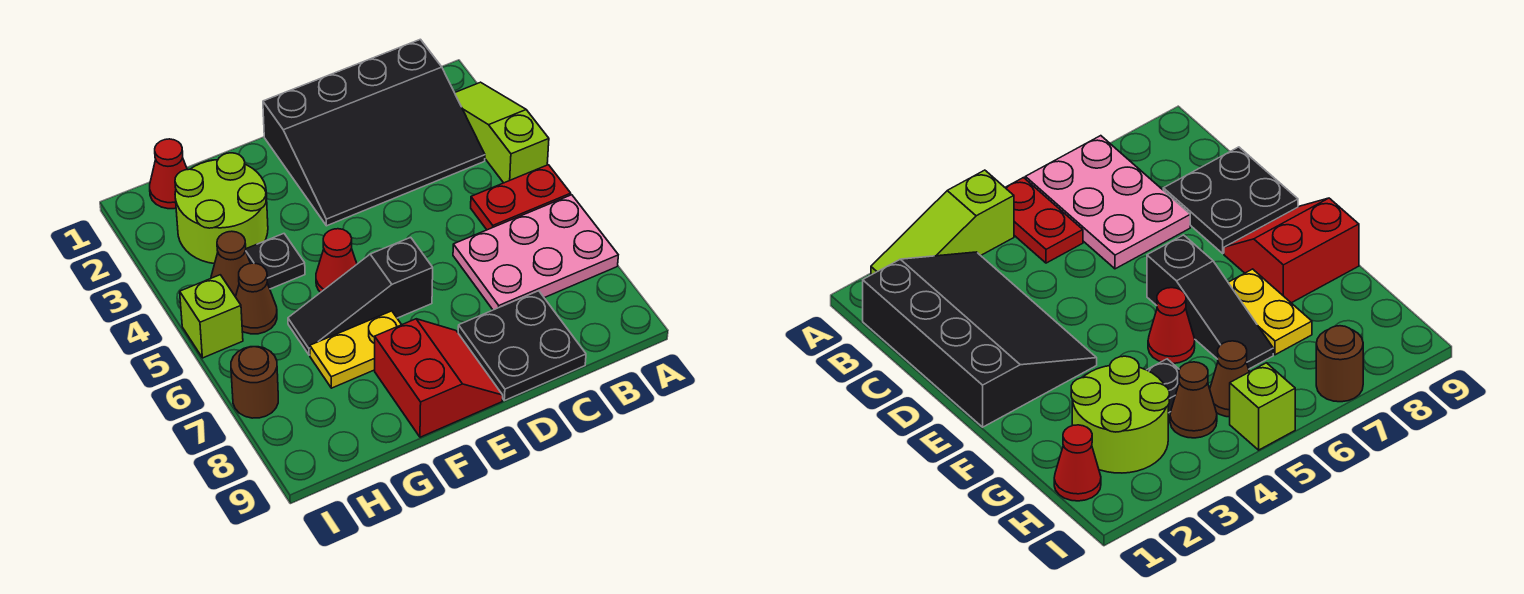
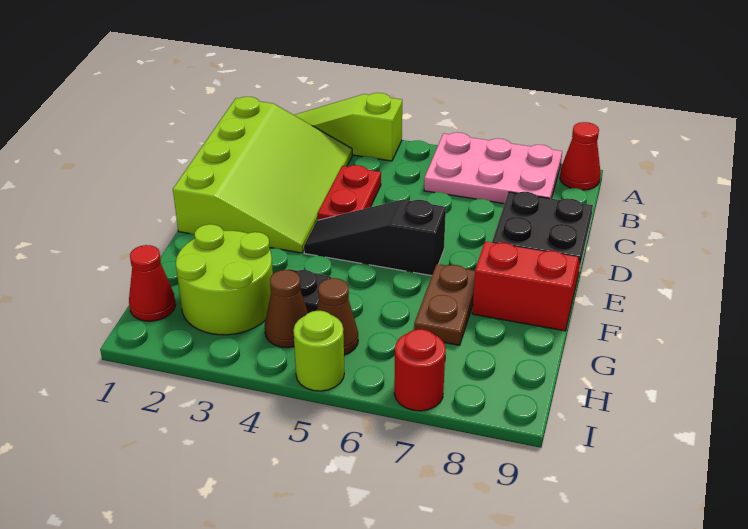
red 1x2 plate [471,165,571,230] -> red 1x2 plate moved to [317,165,381,220]
pink 2x3 plate [453,195,618,310] -> pink 2x3 plate turned to [424,132,562,204]
black 3x4 slope [263,39,485,226] -> lime 3x4 slope [173,97,352,253]
black 1x3 slope [288,237,433,355] -> black 1x3 slope turned to [304,200,446,276]
red 1x1 cone [316,229,357,292] -> red 1x1 cone moved to [560,122,601,190]
yellow 1x2 plate [310,311,402,388] -> brown 1x2 plate [414,264,475,345]
lime 1x1 brick [180,275,243,358] -> lime 1x1 round brick [293,311,344,391]
brown 1x1 round brick [231,347,278,418] -> red 1x1 round brick [394,329,446,411]

